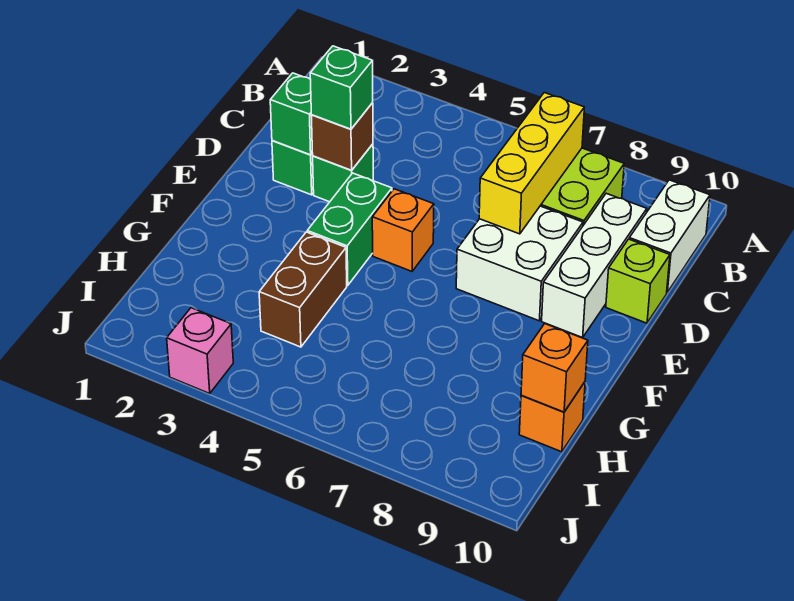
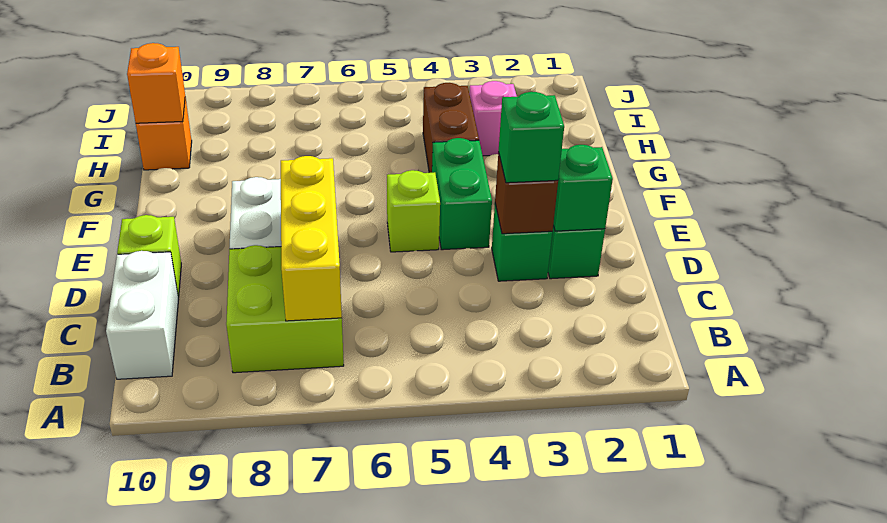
white 1x3 brick [542,193,647,338] -> none
orange 1x1 brick [372,189,434,271] -> lime 1x1 brick [387,170,440,252]
pink 1x1 brick [167,308,233,393] -> pink 1x1 brick moved to [469,81,517,156]

